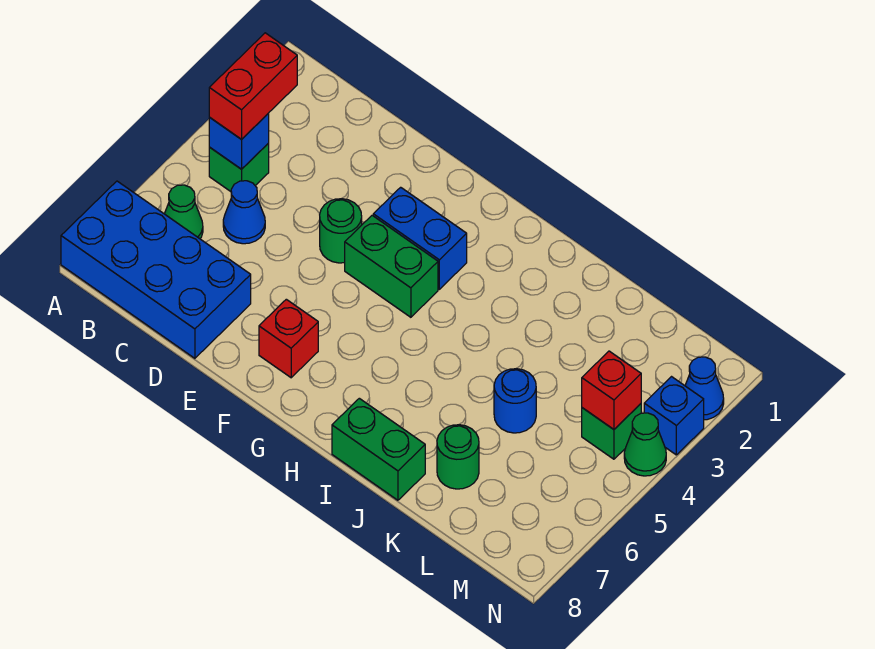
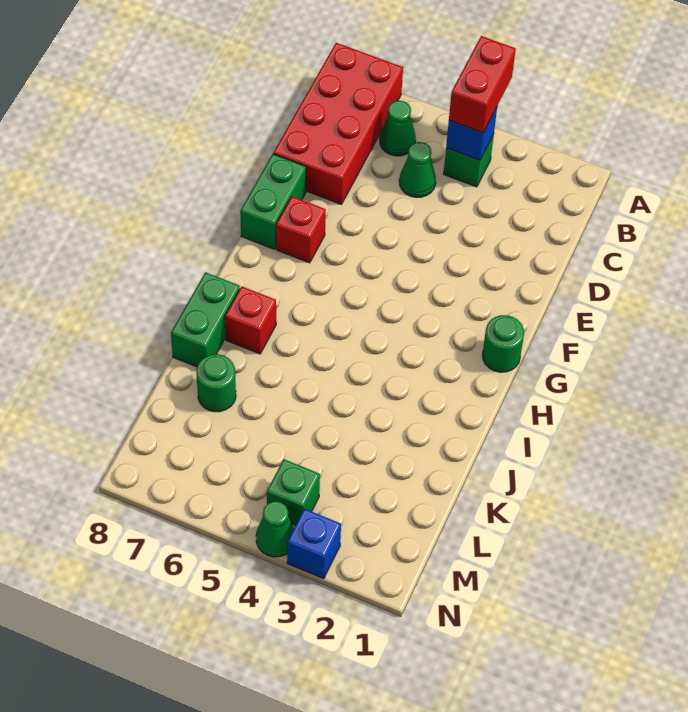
blue 2x4 brick [61,181,251,358] -> red 2x4 brick [273,43,403,204]
red 1x2 brick [209,33,297,139] -> red 1x2 brick turned to [449,36,516,133]
blue 1x1 cone [223,181,265,244] -> green 1x1 cone [399,142,436,197]
green 1x1 round brick [320,199,362,263] -> green 1x1 round brick moved to [482,315,524,372]
blue 1x2 brick [373,187,467,289] -> none
green 1x2 brick [345,215,438,317] -> green 1x2 brick moved to [240,154,306,249]
blue 1x1 round brick [494,369,536,433] -> none
red 1x1 brick [582,351,641,429] -> red 1x1 brick moved to [225,286,276,354]
blue 1x1 cone [685,357,724,420] -> none

